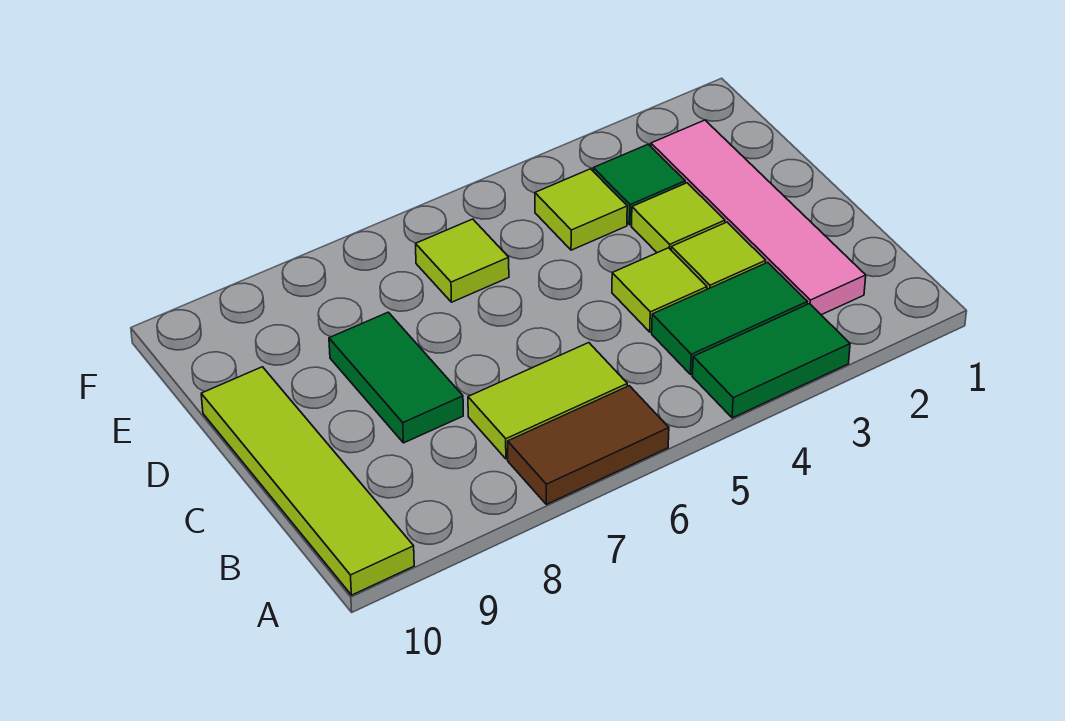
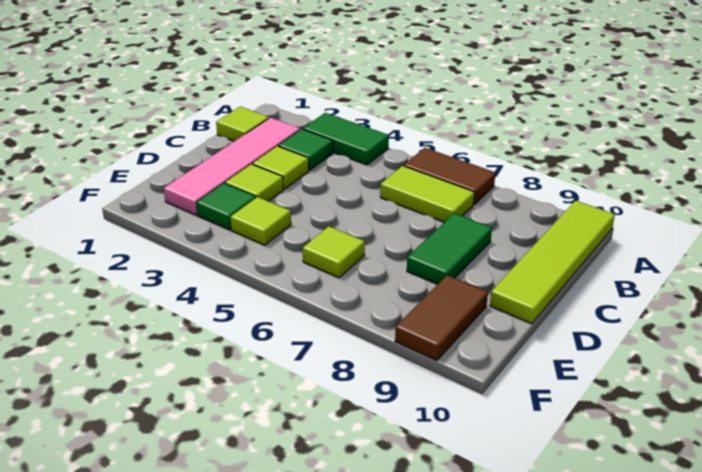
green 1x2 tile [652,262,807,375] -> green 1x1 tile [278,129,333,170]
lime 1x1 tile [612,248,707,332] -> lime 1x1 tile moved to [216,107,269,141]
none -> brown 1x2 tile [395,275,488,361]

